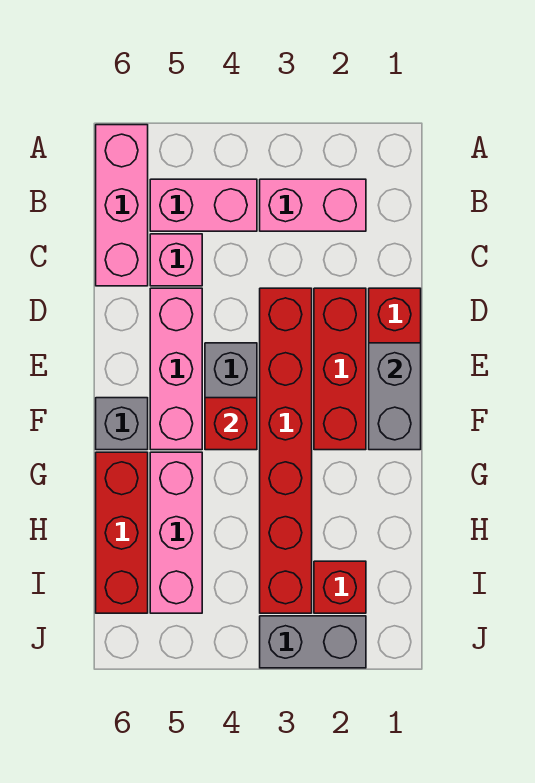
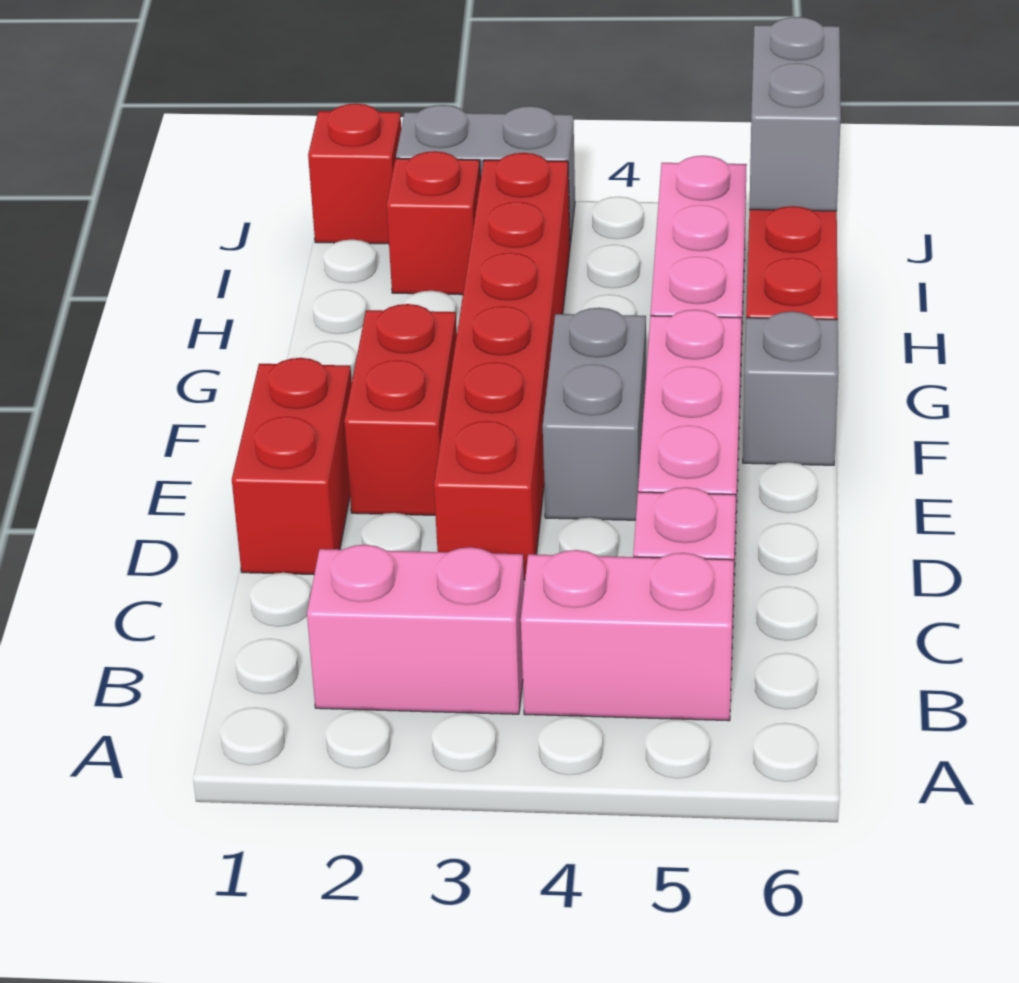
pink 1x3 brick [96,125,148,286] -> none
red 1x3 brick [314,288,366,450] -> red 1x2 brick [344,304,457,515]
grey 1x2 brick [369,343,421,450] -> grey 1x2 brick moved to [749,17,841,211]
red 1x1 brick [205,398,257,450] -> red 1x1 brick moved to [308,104,401,244]

